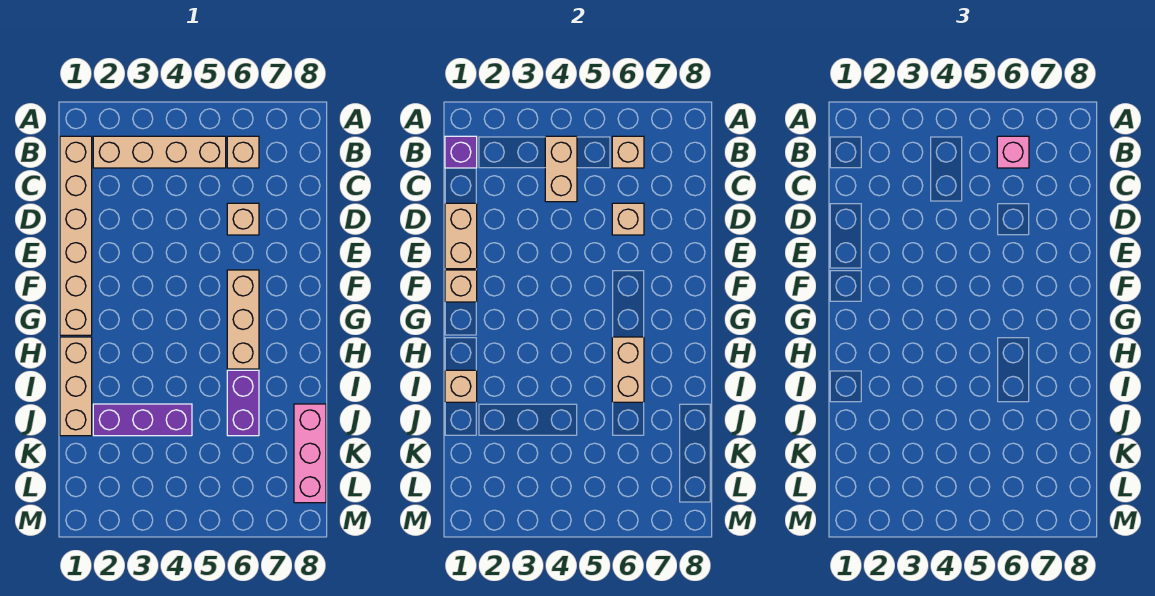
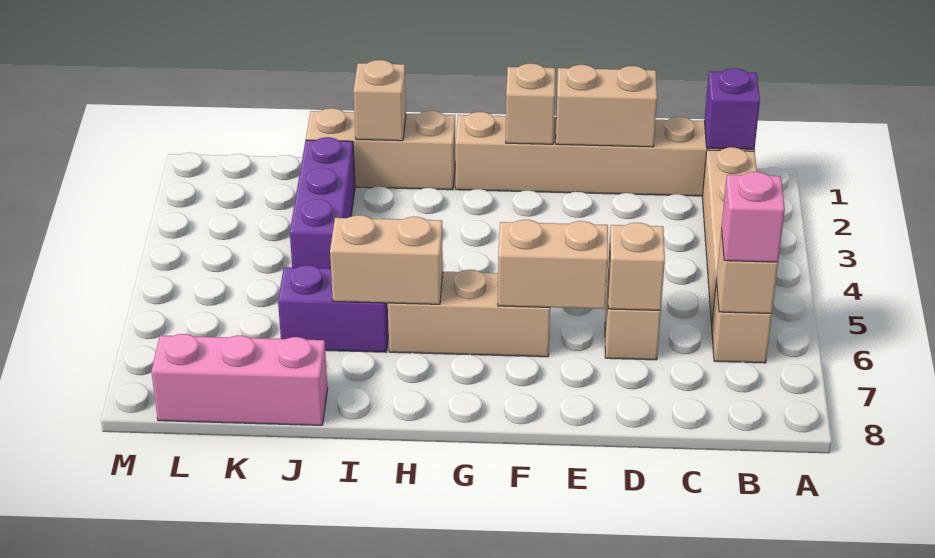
tan 1x2 brick [545,136,577,202] -> tan 1x2 brick moved to [498,220,608,309]

